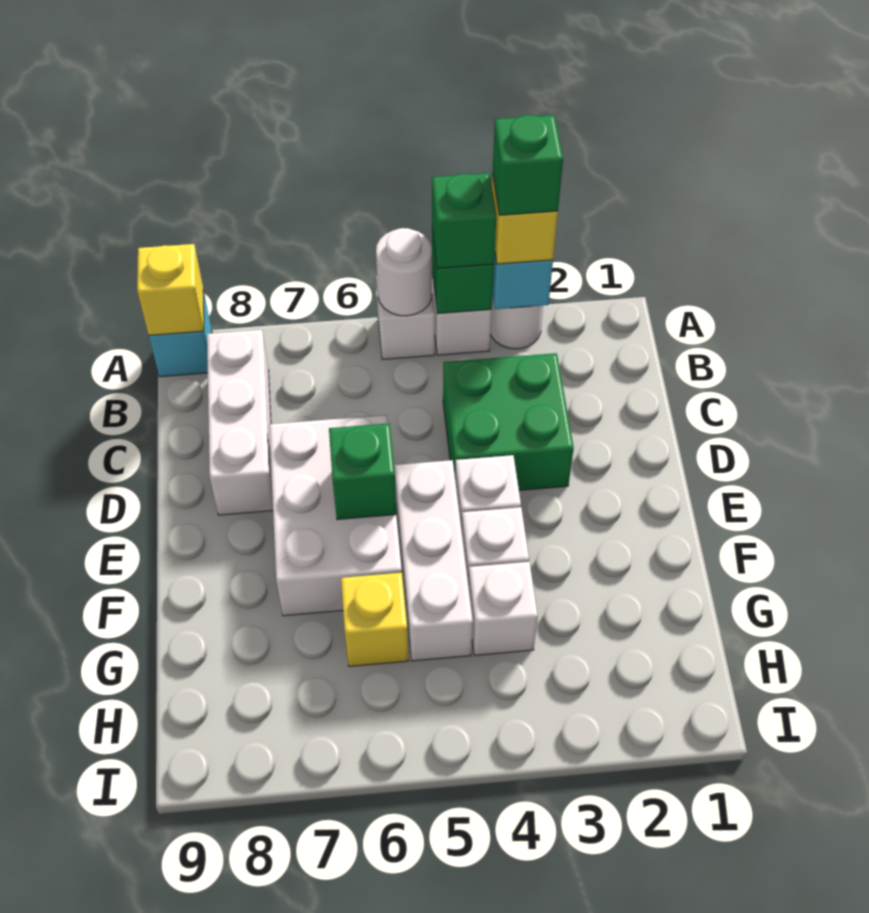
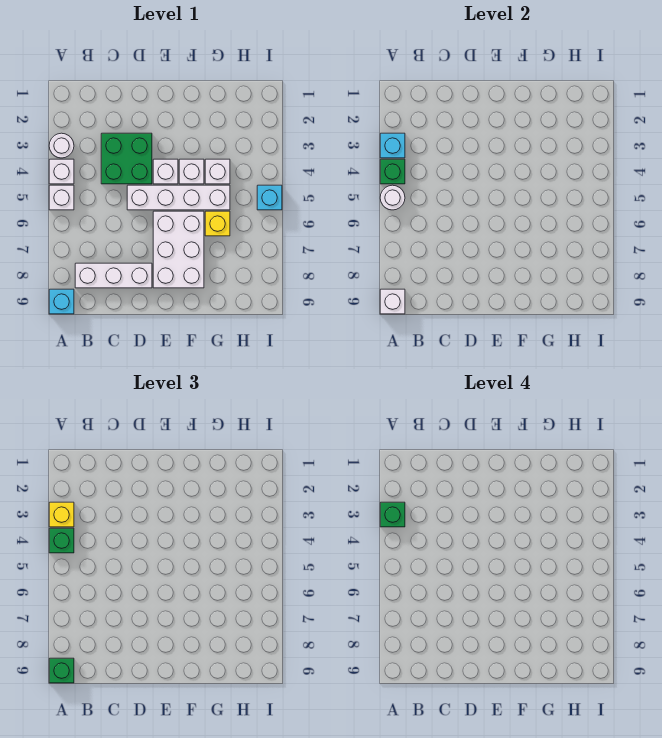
yellow 1x1 brick [137,244,204,335] -> white 1x1 brick [380,289,405,314]
white 2x3 brick [269,415,402,616] -> white 2x3 brick turned to [153,211,204,288]
white 1x3 brick [395,460,473,661] -> white 1x4 brick [127,185,230,210]
green 1x1 brick [329,423,396,520] -> green 1x1 brick moved to [49,658,74,683]
none -> cyan 1x1 brick [257,185,282,210]

